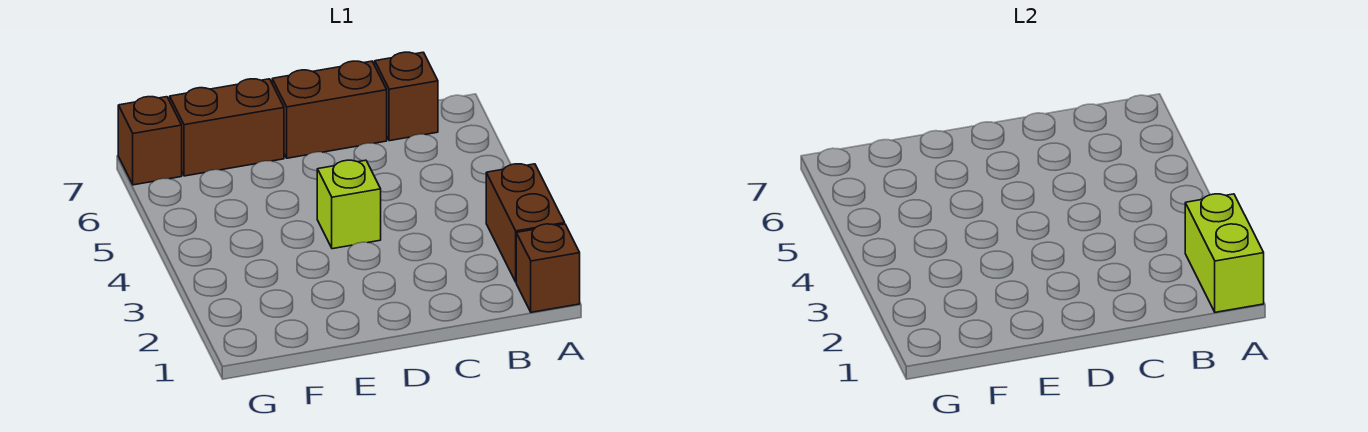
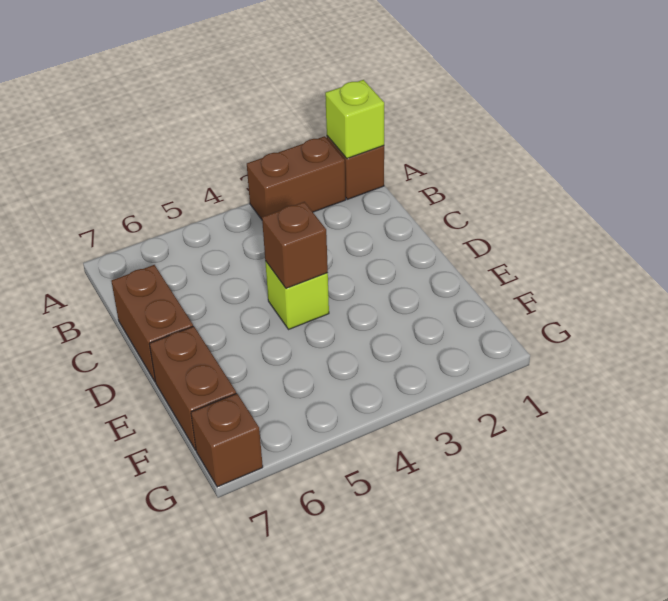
lime 1x2 brick [1185,194,1264,312] -> lime 1x1 brick [325,80,384,159]
brown 1x1 brick [375,52,438,141] -> brown 1x1 brick moved to [262,202,328,289]

